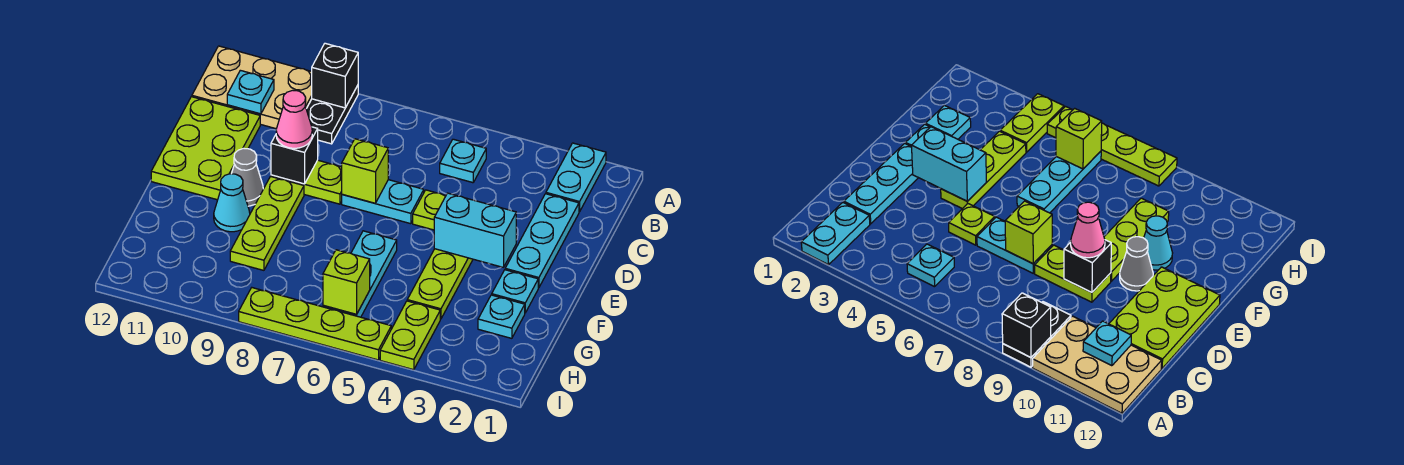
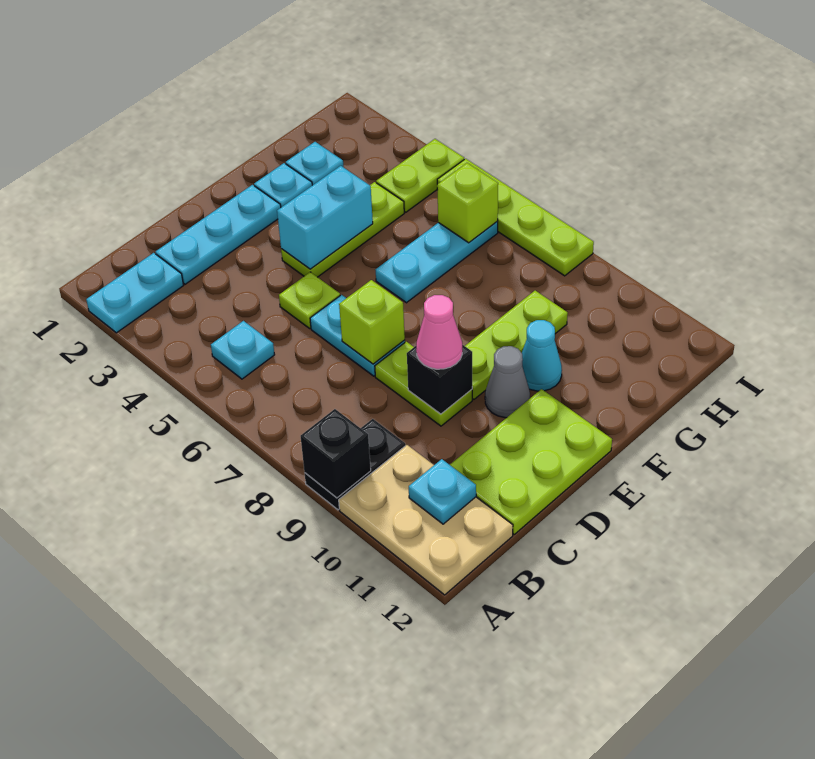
cyan 1x2 brick [434,193,516,267] -> cyan 1x2 brick turned to [277,166,373,269]

